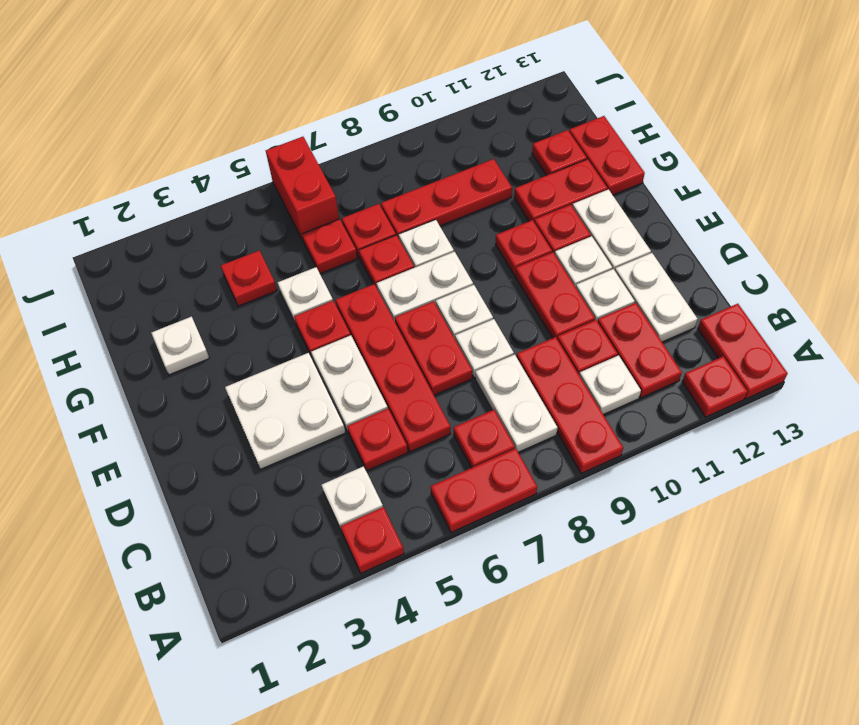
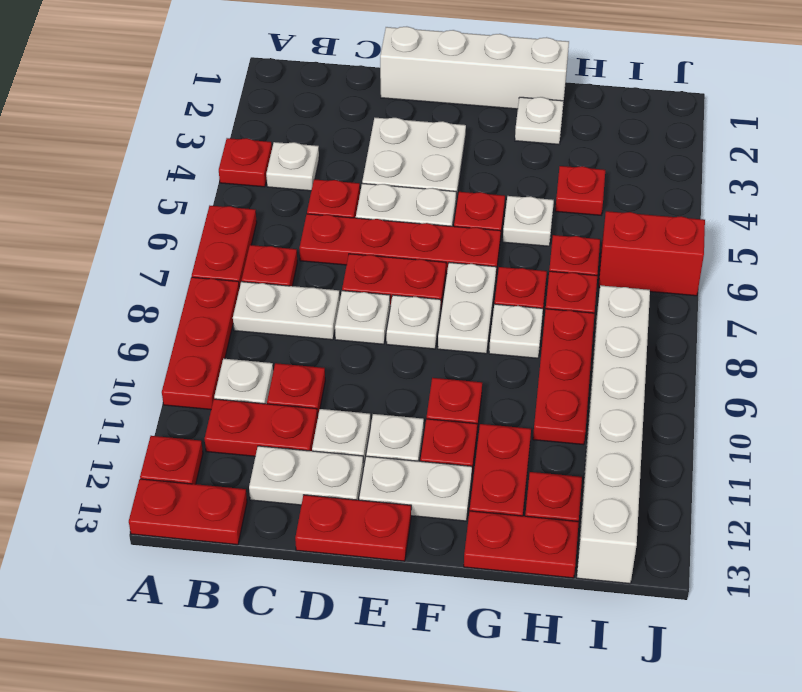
red 1x3 plate [517,337,623,473] -> red 1x3 plate turned to [162,277,239,409]
none -> white 1x4 brick [380,27,569,109]
red 1x2 plate [515,252,595,338] -> red 1x2 plate moved to [295,495,411,561]
none -> white 1x6 brick [577,285,650,584]

